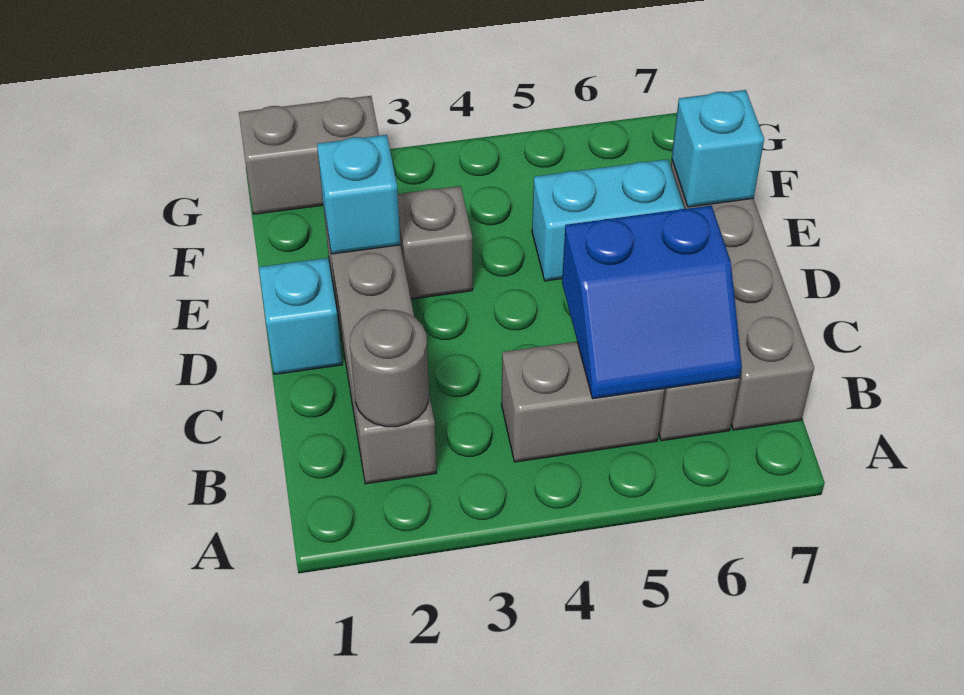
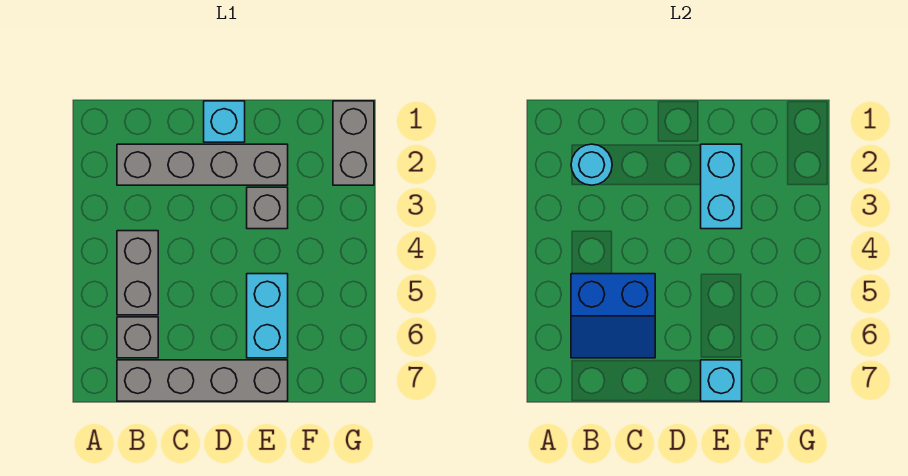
grey 1x1 round brick [350,310,429,427] -> cyan 1x1 round brick [571,144,612,185]
blue 2x2 slope [562,206,742,399] -> blue 2x2 slope turned to [571,274,655,358]
cyan 1x1 brick [317,135,400,254] -> cyan 1x2 brick [701,144,742,229]

